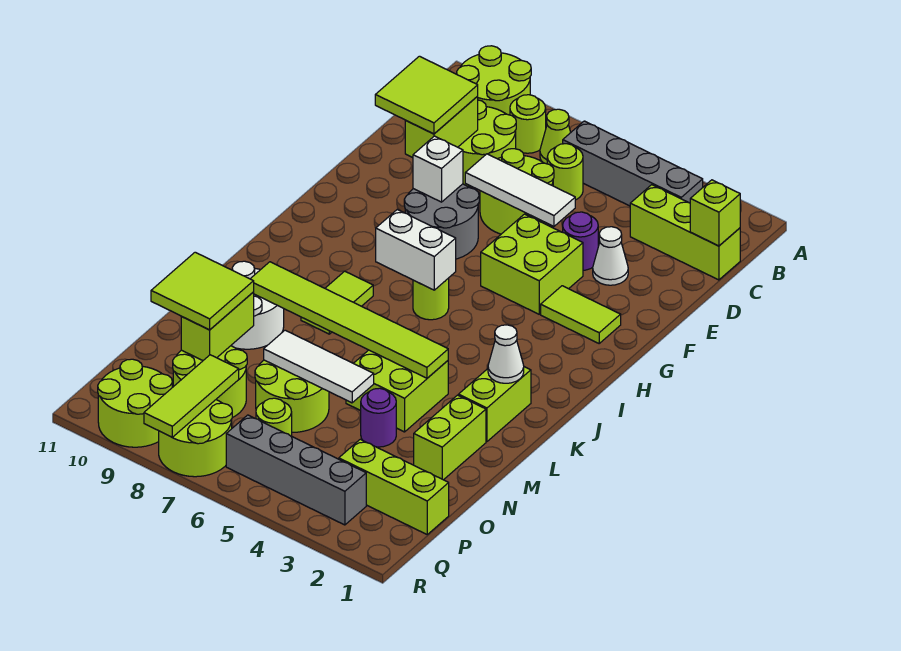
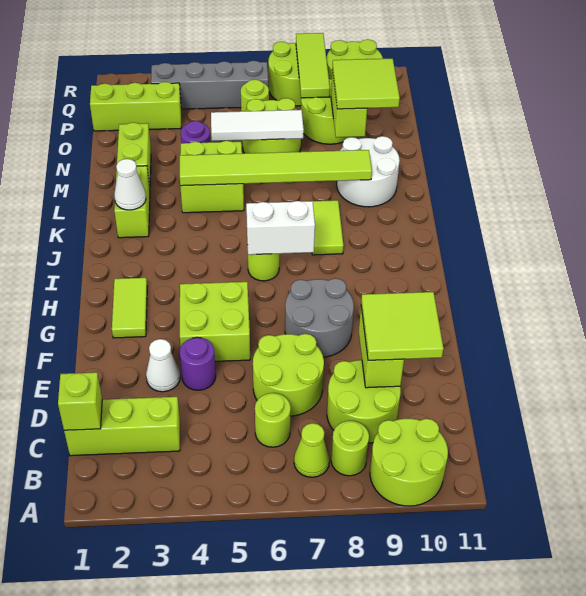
grey 1x4 brick [563,121,703,206] -> none
white 1x3 tile [465,154,575,226] -> none
white 1x1 brick [413,136,463,202] -> none
lime 1x2 tile [541,286,621,343] -> lime 1x2 tile turned to [112,278,147,338]

